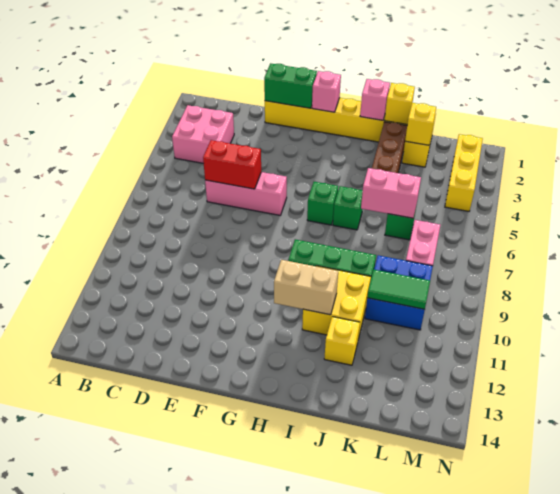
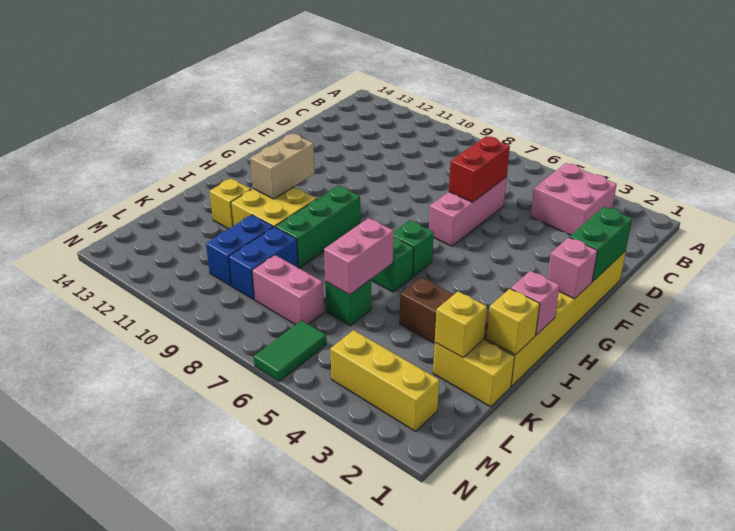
green 1x2 tile [367,270,430,309] -> green 1x2 tile moved to [254,320,326,382]

